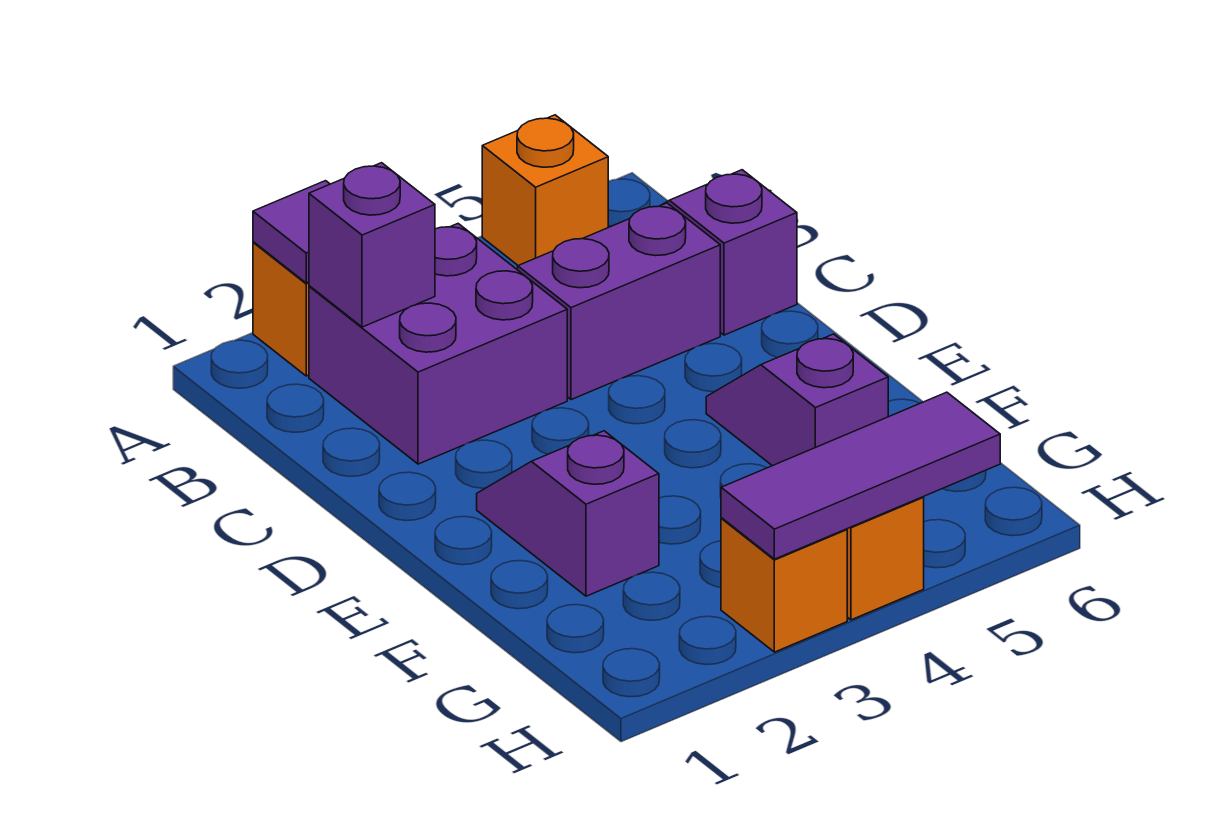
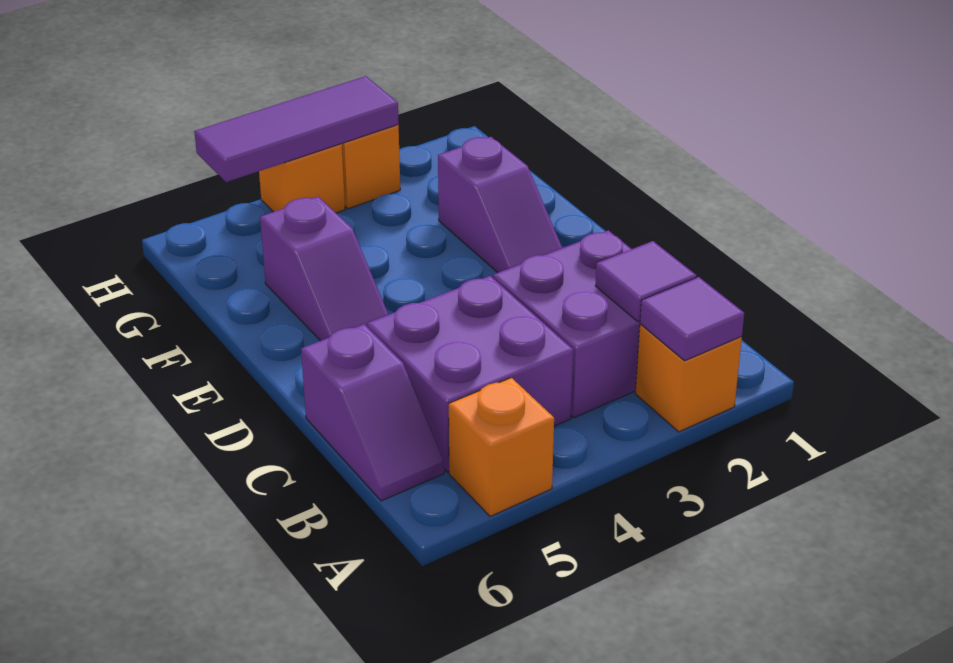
purple 1x1 brick [309,163,435,327] -> purple 1x1 tile [595,241,696,322]
purple 1x2 brick [518,203,720,400] -> purple 2x2 brick [367,276,573,472]

